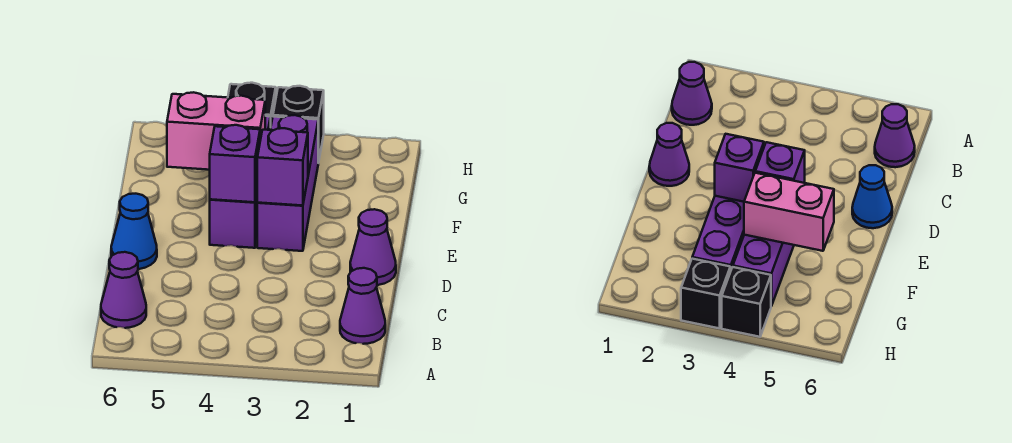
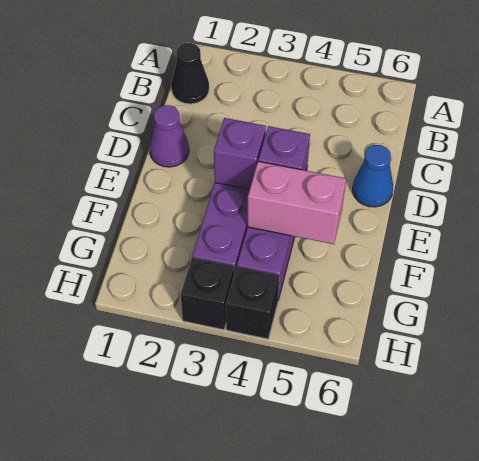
purple 1x1 cone [340,268,385,344] -> black 1x1 cone [171,43,209,104]
purple 1x1 cone [101,252,146,328] -> none

